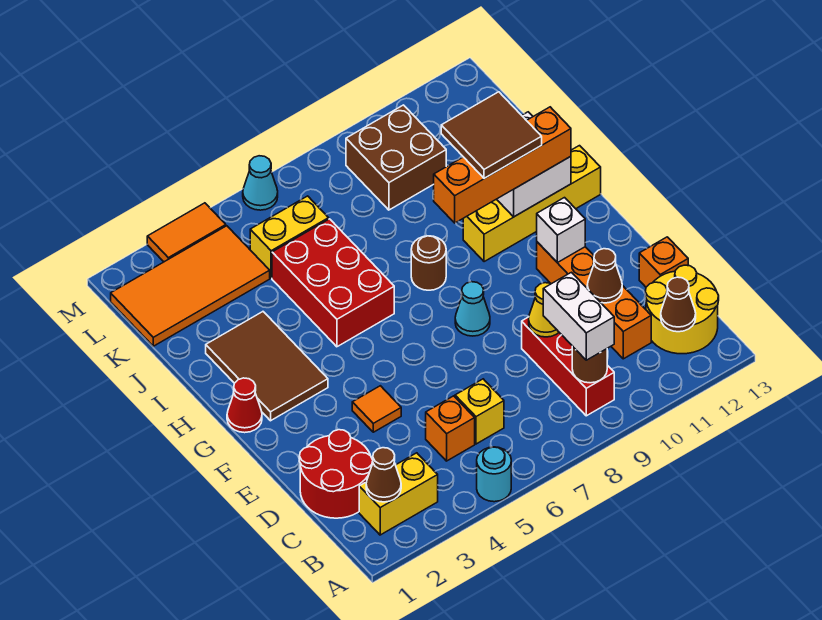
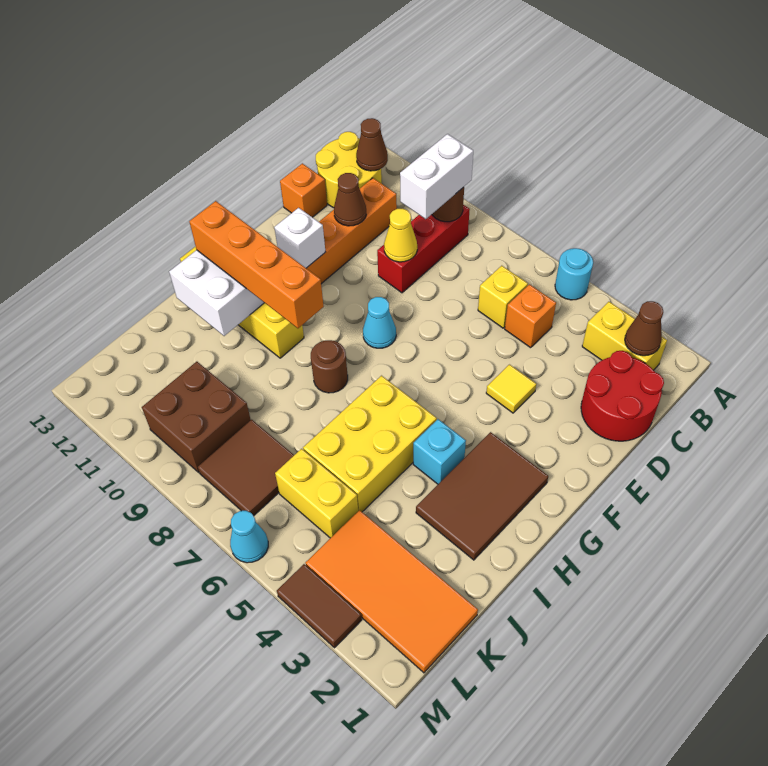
orange 1x1 tile [352,386,401,432] -> yellow 1x1 tile [486,365,536,413]
red 1x1 cone [227,378,262,433] -> none
none -> cyan 1x1 brick [413,419,466,484]
red 2x3 brick [272,219,394,347] -> yellow 2x3 brick [303,376,437,512]
brown 2x2 tile [441,92,542,178] -> brown 2x2 tile moved to [198,420,294,516]
orange 1x2 tile [147,203,226,262] -> brown 1x2 tile [277,564,362,648]

